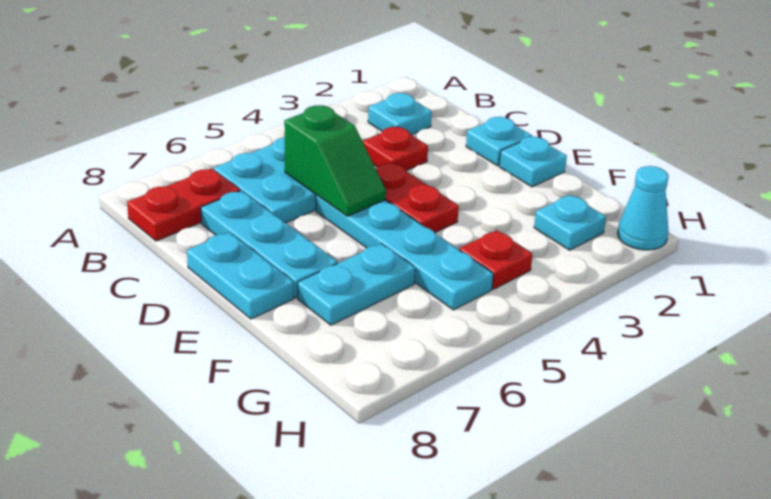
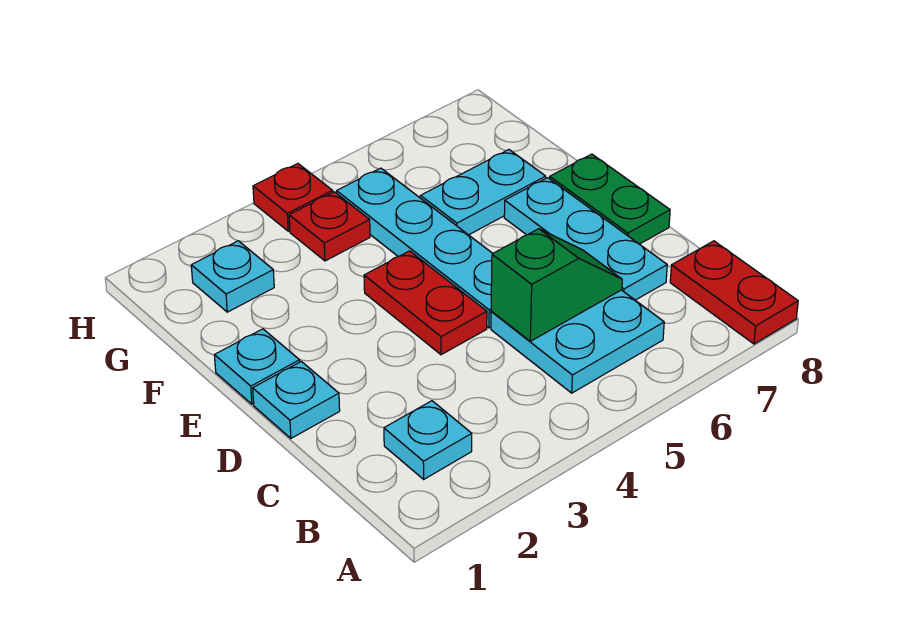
red 1x2 plate [127,169,240,241] -> red 1x2 plate turned to [670,241,798,344]
red 1x1 plate [363,127,428,171] -> red 1x1 plate moved to [253,164,333,231]
green 1x2 slope [284,105,386,216] -> green 1x2 slope turned to [491,229,622,341]
cyan 1x2 plate [187,232,294,319] -> green 1x2 plate [550,154,670,244]
cyan 1x1 cone [618,166,669,250] -> none

